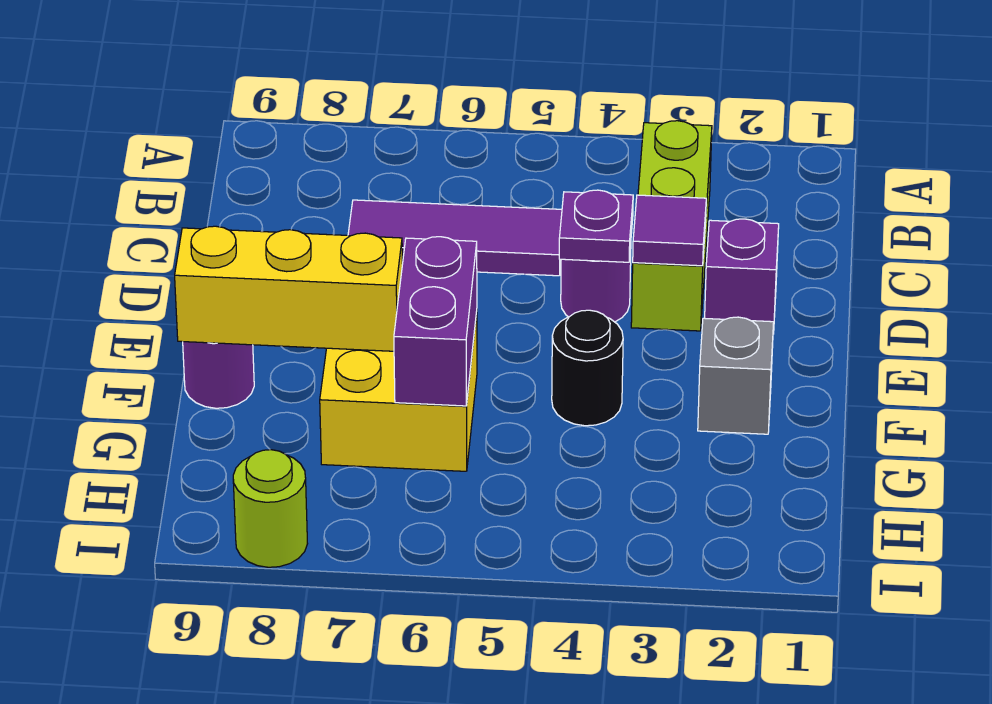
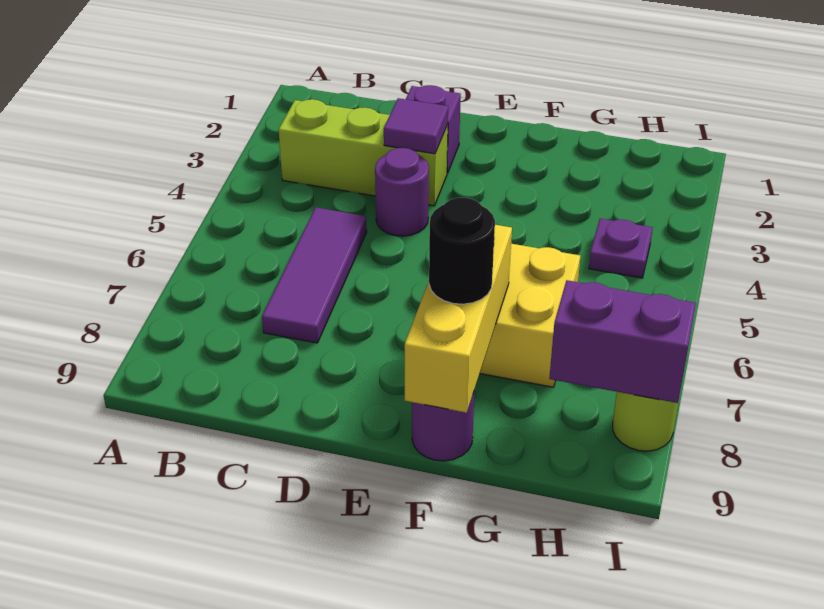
purple 1x1 plate [559,190,633,262] -> purple 1x1 plate moved to [589,219,653,278]
grey 1x1 brick [698,317,774,434] -> none
black 1x1 round brick [552,310,623,426] -> black 1x1 round brick moved to [429,198,495,304]
purple 1x2 brick [394,237,477,406] -> purple 1x2 brick moved to [549,280,696,403]

